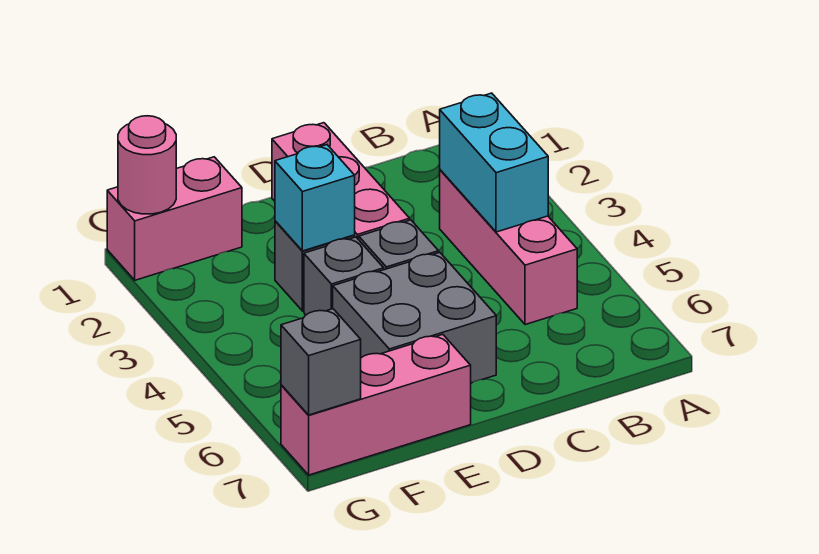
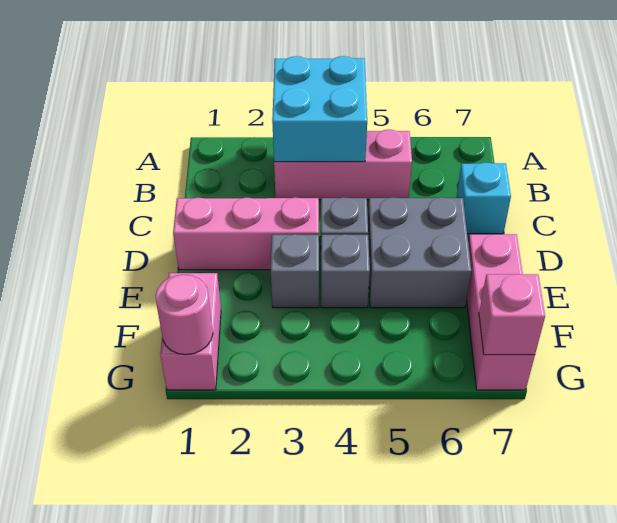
cyan 1x2 brick [440,93,548,232] -> cyan 2x2 brick [272,56,367,162]
cyan 1x1 brick [275,145,355,251] -> cyan 1x1 brick moved to [457,162,511,234]
grey 1x1 brick [281,309,361,415] -> pink 1x1 brick [479,274,545,355]

